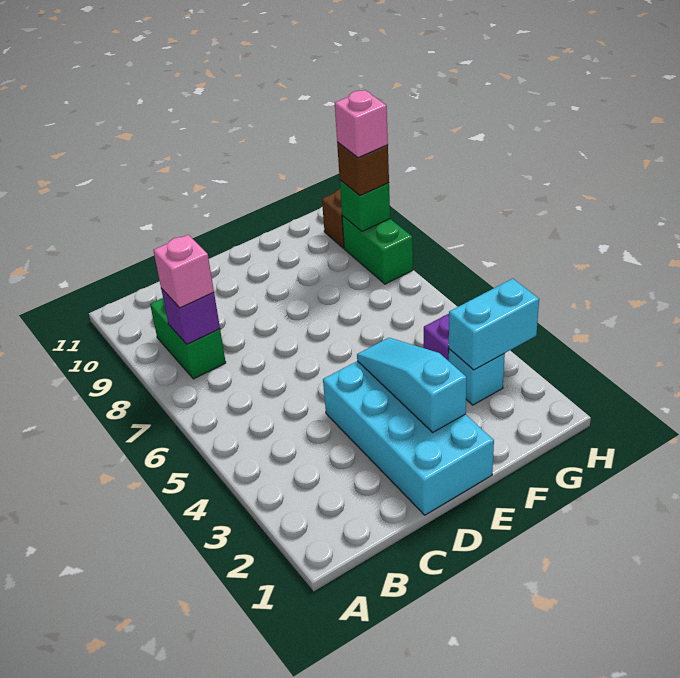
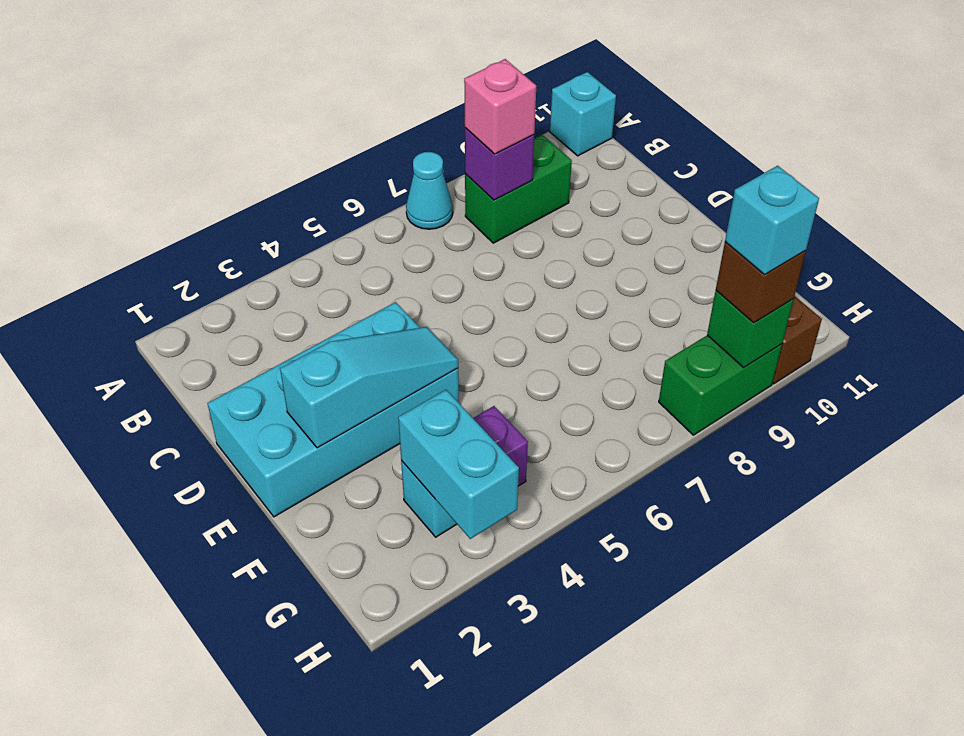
none -> cyan 1x1 cone [406,152,453,229]
none -> cyan 1x1 brick [550,72,616,156]
pink 1x1 brick [335,90,388,158] -> cyan 1x1 brick [725,166,819,275]

